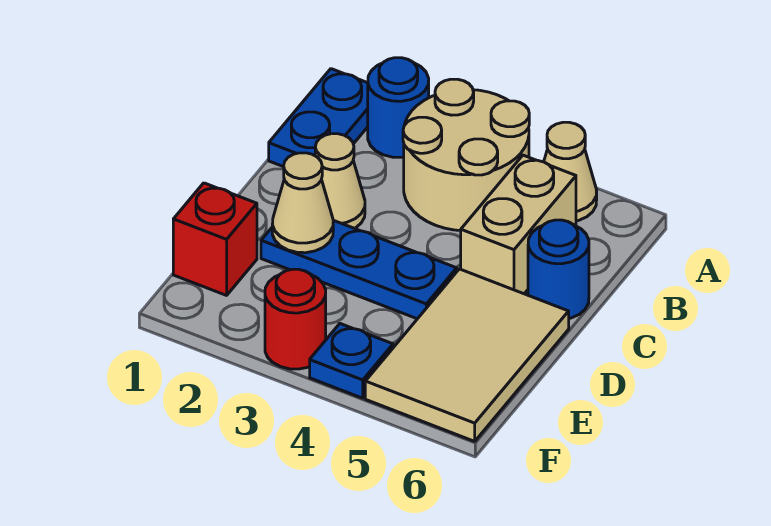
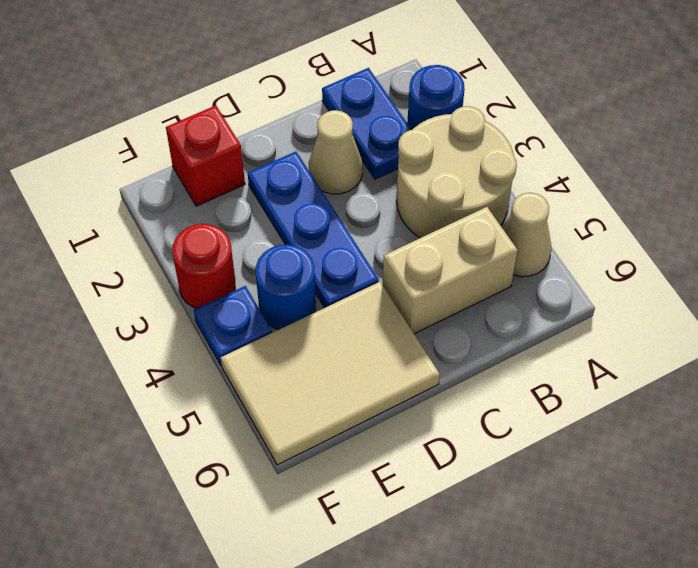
blue 1x2 plate [269,69,368,167] -> blue 1x2 plate turned to [322,68,412,179]
blue 1x1 round brick [528,220,589,318] -> blue 1x1 round brick moved to [256,245,316,330]
tan 1x1 cone [272,153,333,253] -> none

